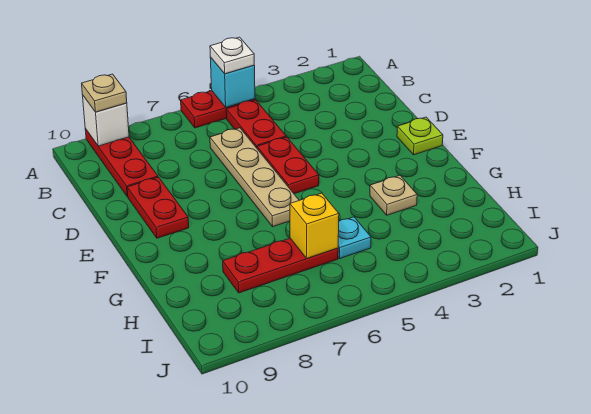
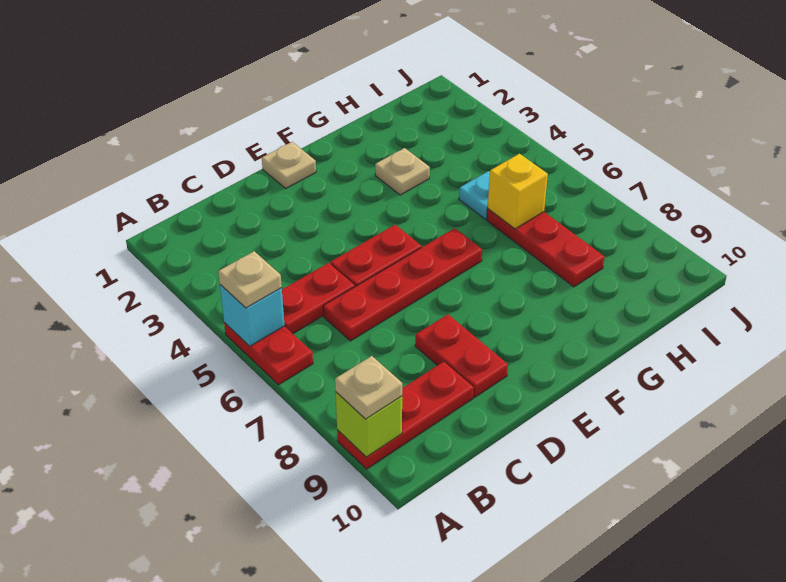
white 1x1 plate [210,37,254,74] -> tan 1x1 plate [218,251,282,308]
white 1x1 brick [83,96,129,146] -> lime 1x1 brick [336,392,402,457]
tan 1x4 plate [210,128,299,227] -> red 1x4 plate [323,228,482,341]
red 1x2 plate [127,177,189,238] -> red 1x2 plate turned to [415,314,508,397]
lime 1x1 plate [397,117,443,155] -> tan 1x1 plate [262,142,316,188]

